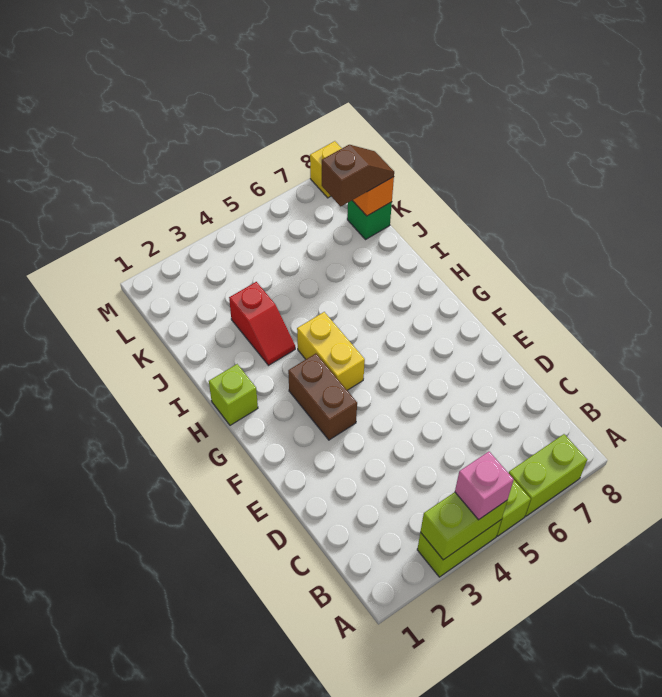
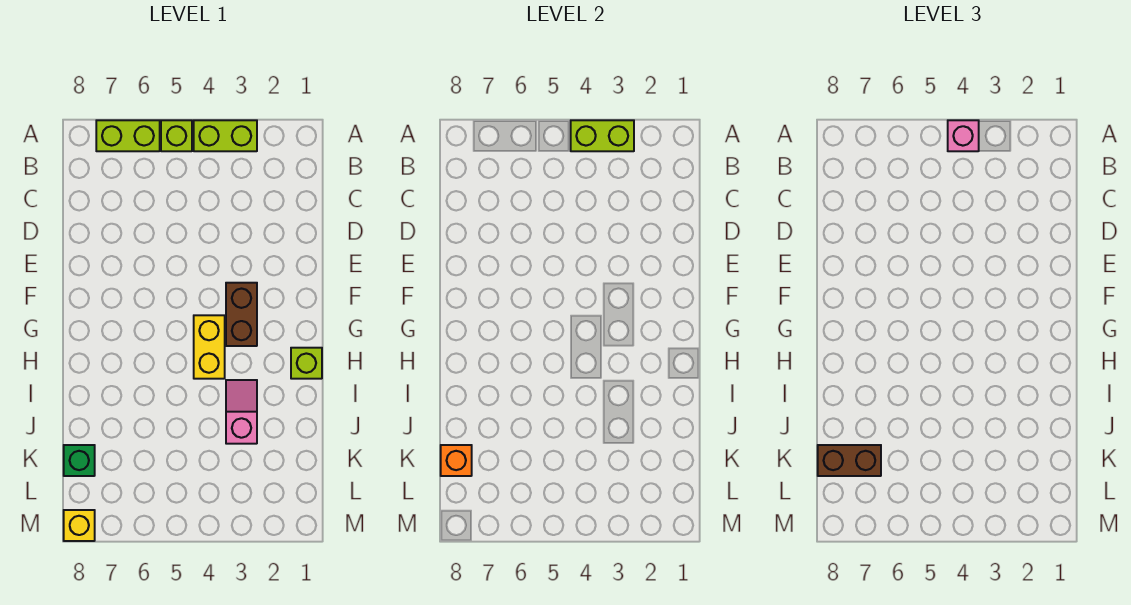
red 1x2 slope [229,282,295,365] -> pink 1x2 slope [226,380,257,444]
brown 1x2 slope [322,145,394,206] -> brown 1x2 brick [818,445,881,476]

